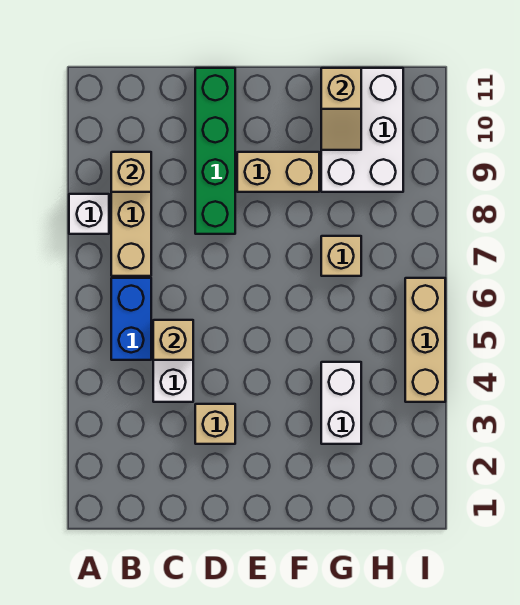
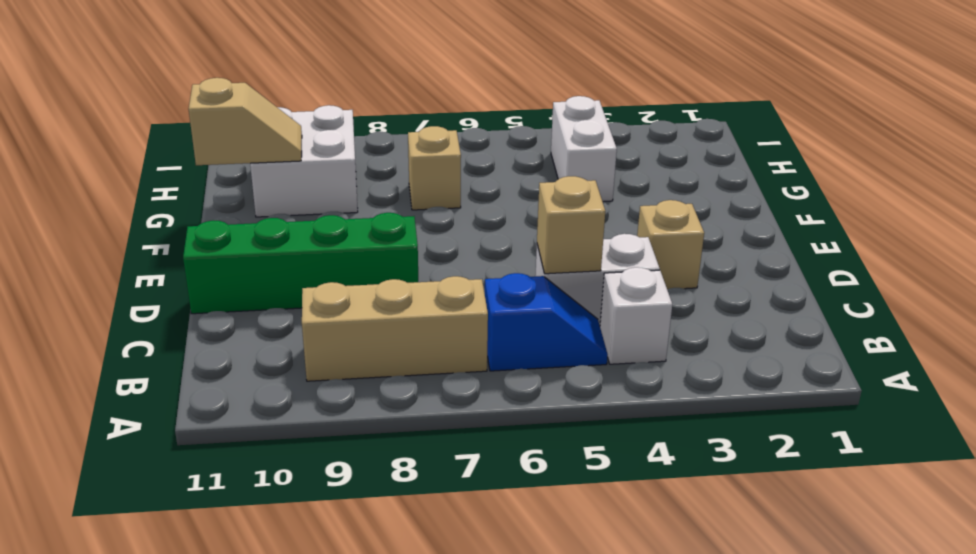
white 1x1 brick [69,194,109,234] -> white 1x1 brick moved to [600,267,672,364]
blue 1x2 brick [111,278,151,360] -> blue 1x2 slope [485,273,608,371]
tan 1x1 brick [111,152,151,192] -> none
tan 1x2 brick [237,152,319,192] -> none
white 1x2 brick [321,362,361,444] -> white 1x2 brick turned to [551,96,617,202]
white 2x3 brick [321,68,403,192] -> white 2x2 brick [250,105,358,217]
tan 1x3 brick [405,278,445,402] -> none

